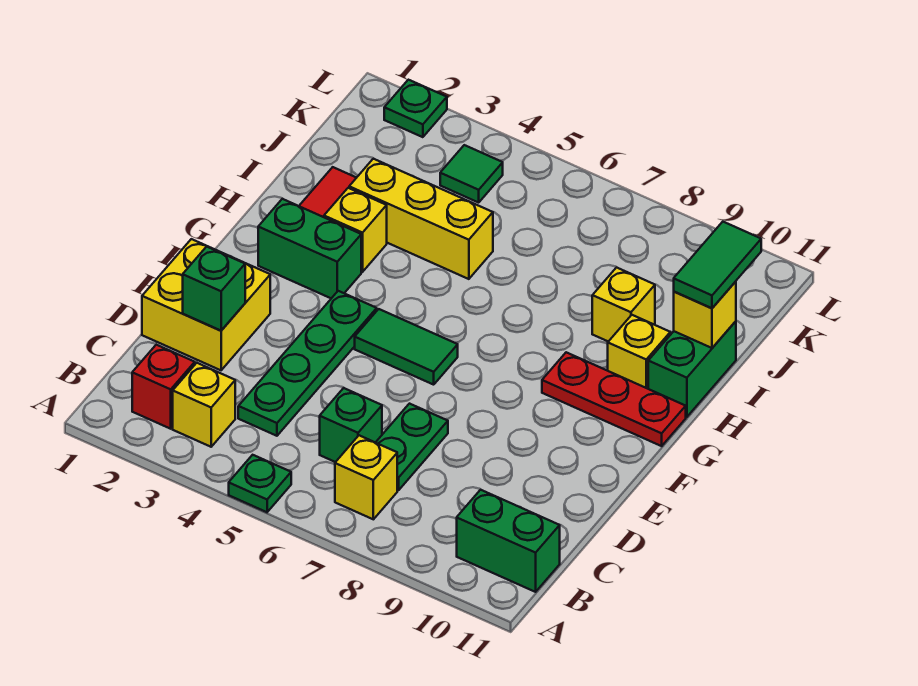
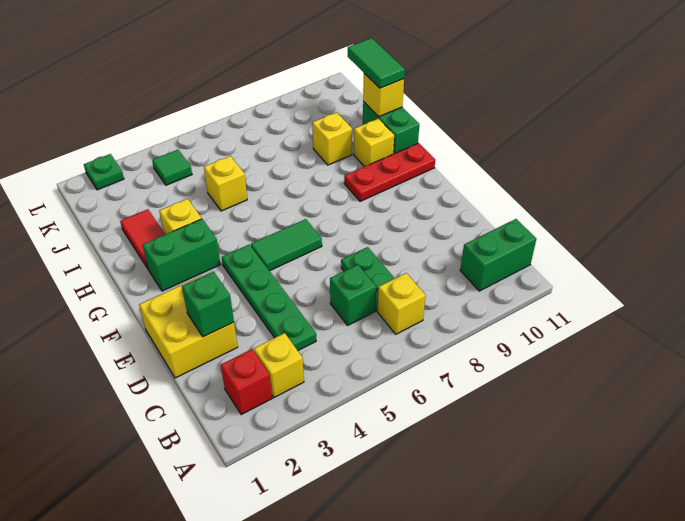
green 1x1 plate [229,455,291,512] -> none
yellow 1x3 brick [349,159,493,279] -> yellow 1x1 brick [204,156,247,211]

